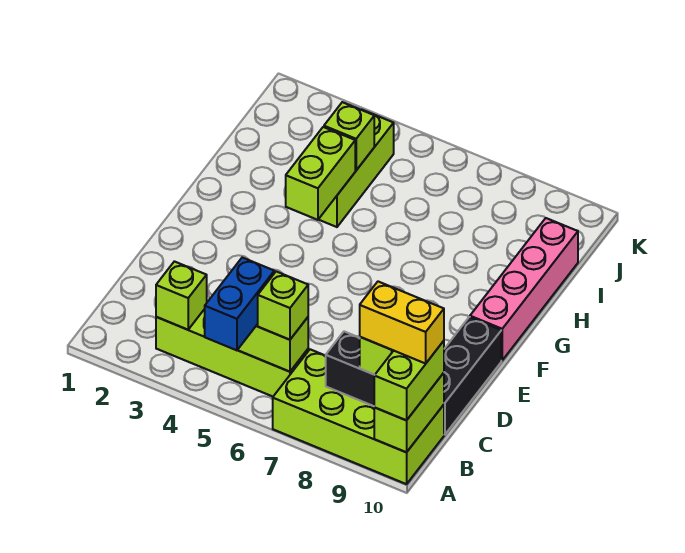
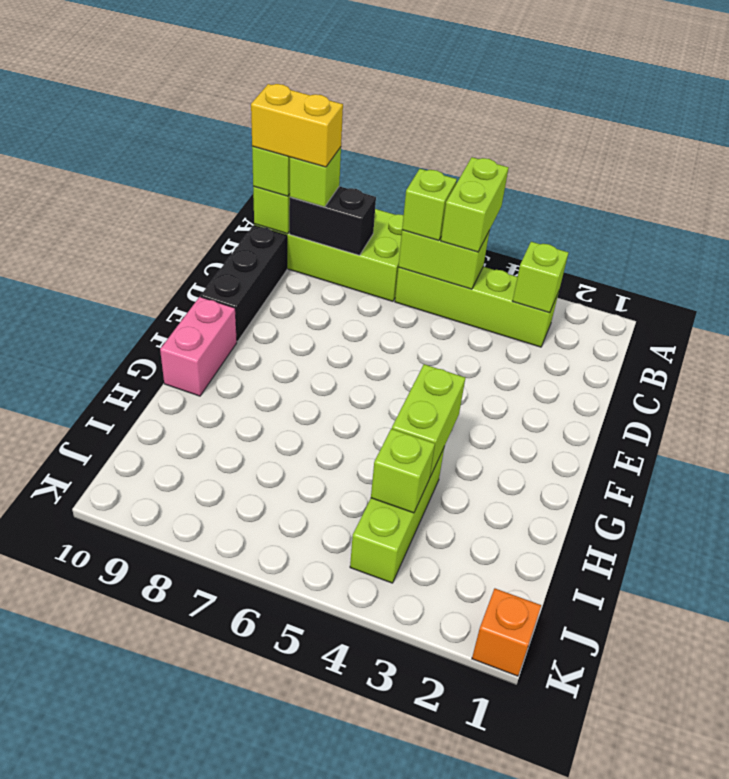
blue 1x2 brick [205,258,274,350] -> lime 1x2 brick [441,157,509,252]
pink 1x4 brick [470,218,578,360] -> pink 1x2 brick [160,297,237,396]
none -> orange 1x1 brick [472,589,541,676]

